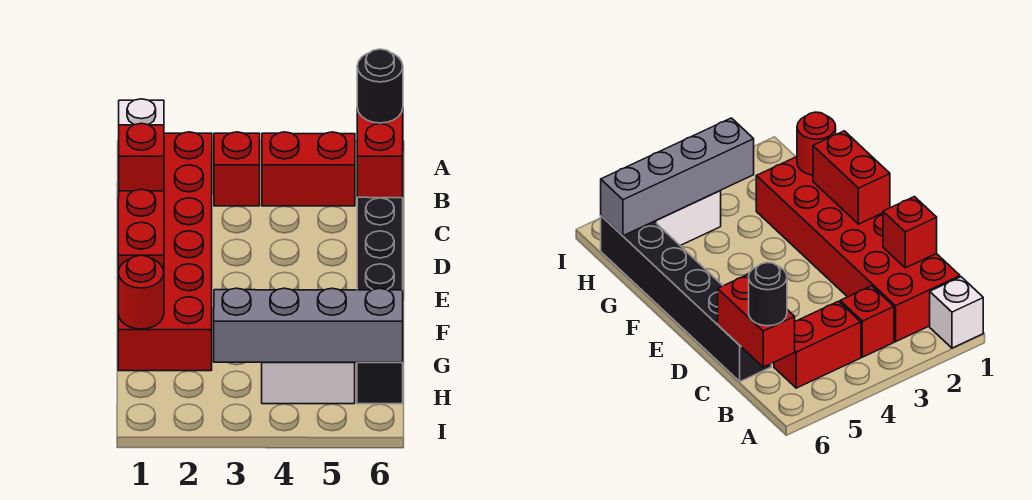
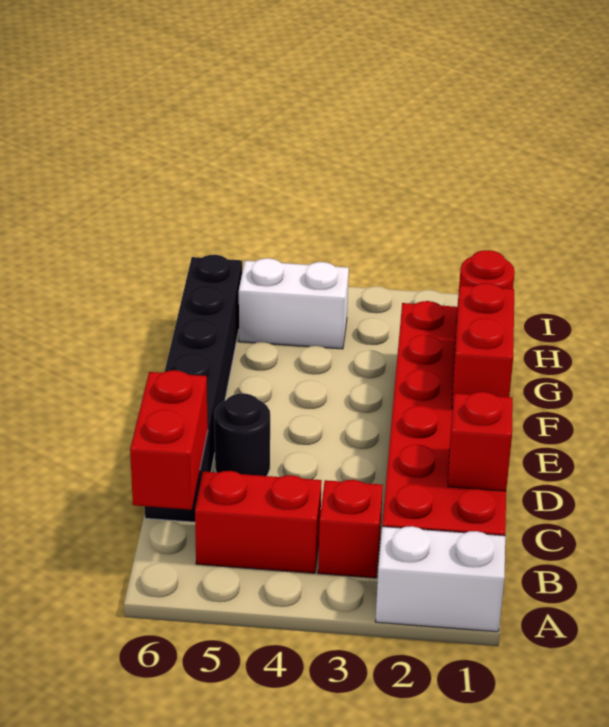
white 1x1 brick [119,99,164,125] -> white 1x2 brick [375,526,505,632]
black 1x1 round brick [357,49,403,123] -> black 1x1 round brick moved to [214,393,270,476]
grey 1x4 brick [214,288,403,363] -> none

